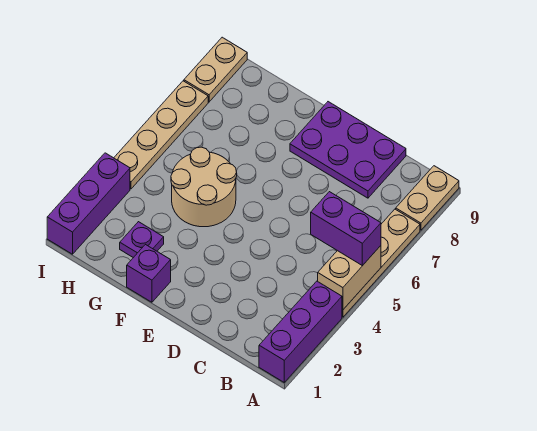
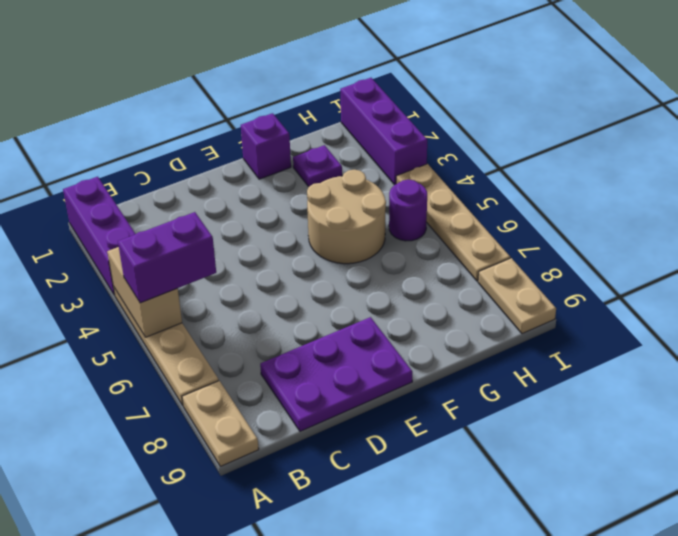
none -> purple 1x1 round brick [389,180,427,241]

